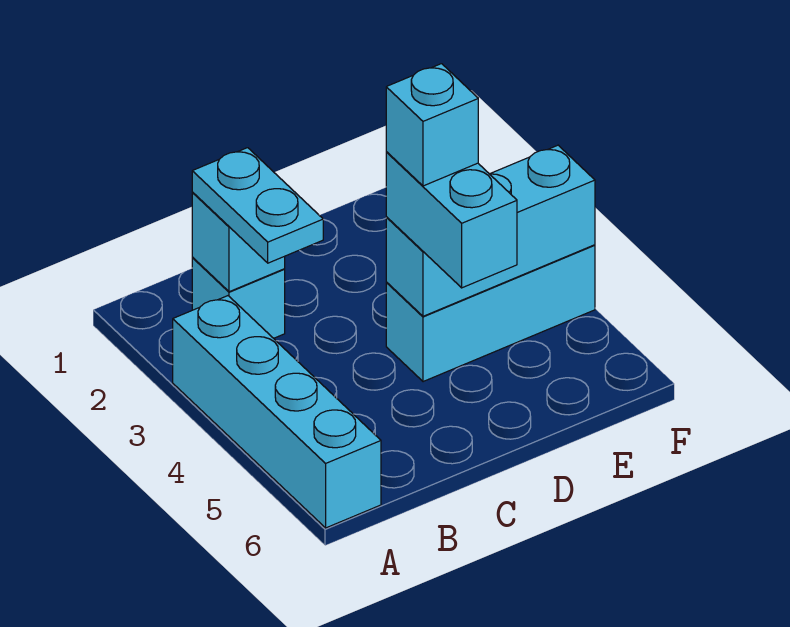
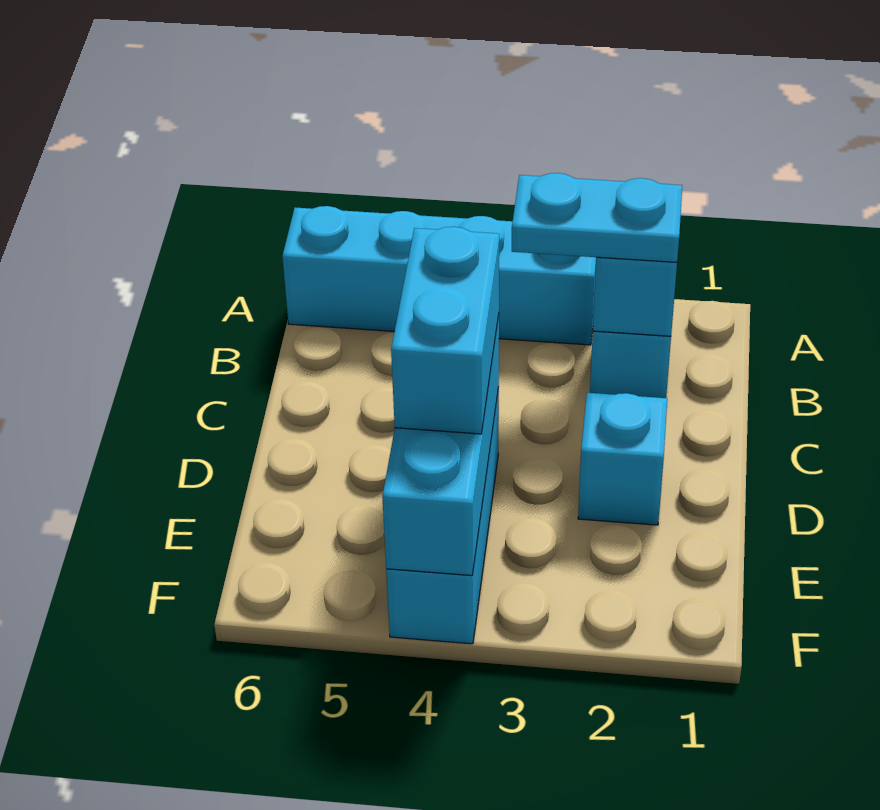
cyan 1x2 brick [386,152,517,288] -> cyan 1x2 brick turned to [391,227,499,434]
cyan 1x1 brick [386,64,478,186] -> cyan 1x1 brick moved to [578,393,667,525]

